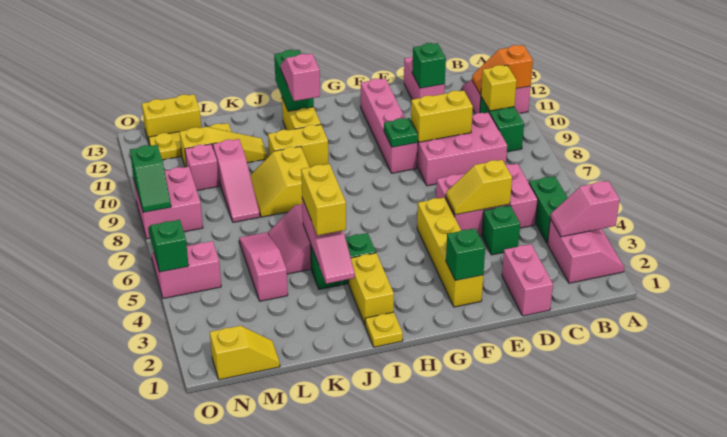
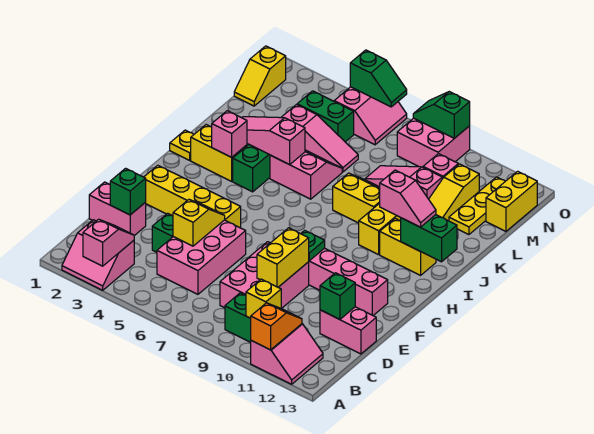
green 1x2 brick [529,176,568,244] -> green 1x2 brick moved to [297,91,354,142]
green 1x1 brick [446,228,485,281] -> green 1x1 brick moved to [110,168,146,215]
none -> pink 1x1 brick [212,111,247,157]
yellow 1x2 brick [301,164,346,235] -> none

